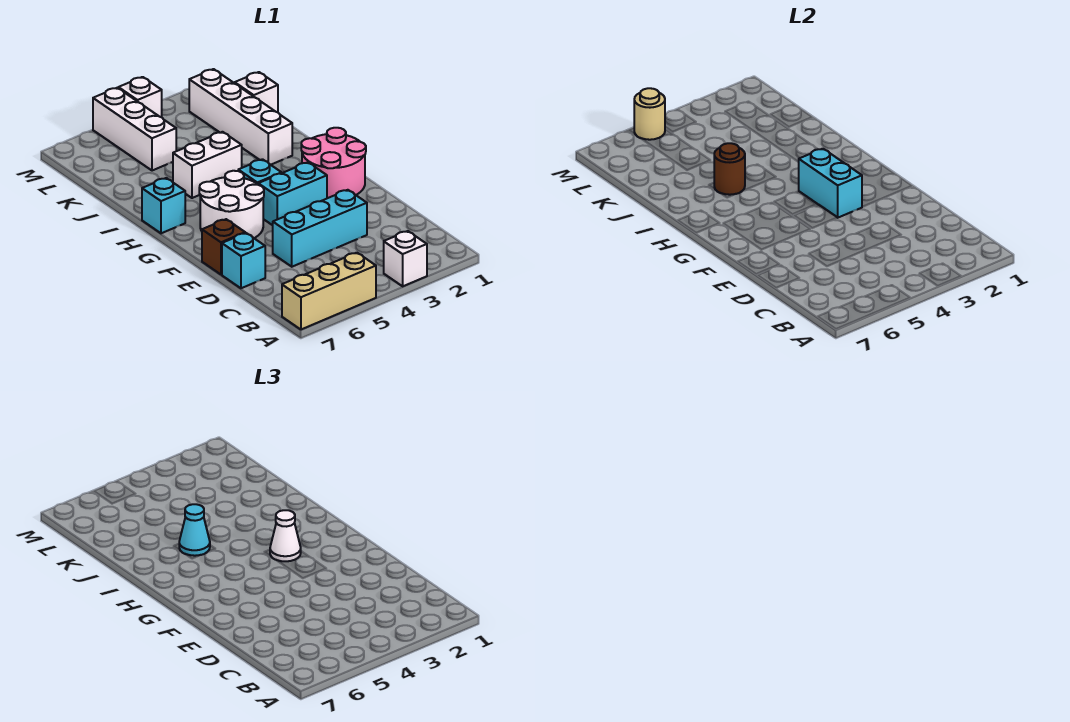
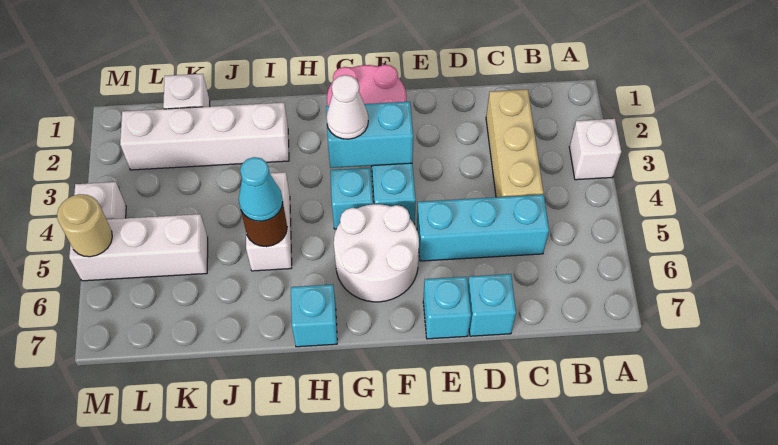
tan 1x3 brick [282,253,376,329] -> tan 1x3 brick moved to [486,89,544,197]
cyan 1x3 brick [273,190,367,267] -> cyan 1x3 brick turned to [417,195,549,261]
brown 1x1 brick [202,219,245,275] -> cyan 1x1 brick [423,277,471,339]

